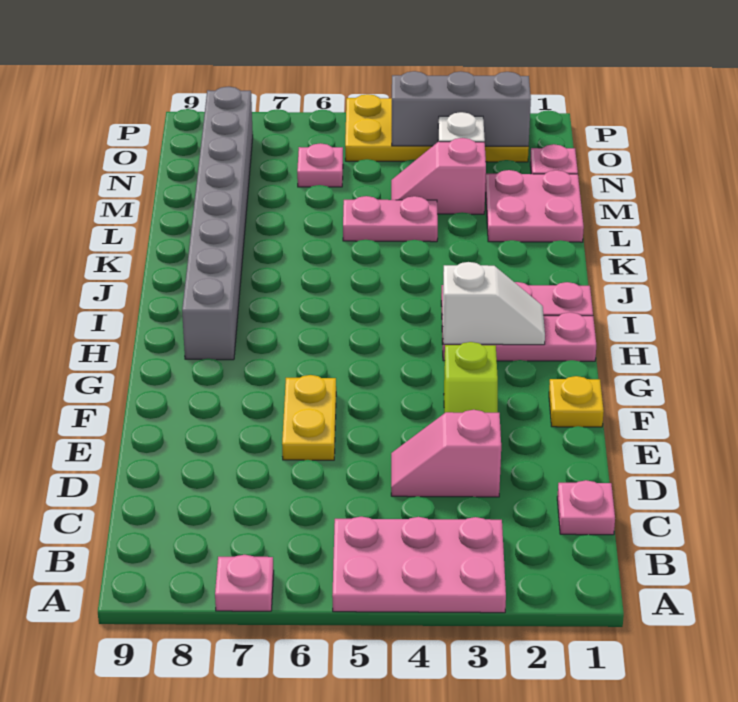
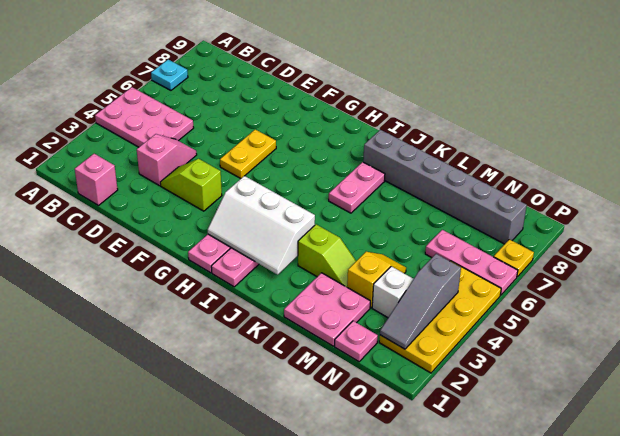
pink 2x3 plate [332,517,506,613] -> pink 2x3 plate turned to [95,87,194,147]
pink 1x1 plate [215,555,274,611] -> cyan 1x1 plate [151,60,188,90]
pink 1x1 plate [557,480,615,535] -> pink 1x1 brick [75,154,118,205]
yellow 1x2 plate [282,375,336,460] -> yellow 1x2 plate turned to [220,129,276,178]
yellow 1x1 plate [549,376,604,427] -> yellow 1x1 plate moved to [494,239,534,277]
white 1x2 slope [442,262,545,345] -> white 2x3 slope [208,176,315,275]
grey 1x8 brick [182,86,253,360] -> grey 1x6 brick [363,130,527,244]
none -> lime 1x2 slope [298,224,356,287]
pink 1x2 plate [343,196,438,242] -> pink 1x2 plate moved to [329,162,385,213]
pink 1x2 slope [391,138,486,214] -> yellow 1x2 slope [347,252,406,308]
pink 1x1 plate [297,143,343,187] -> pink 1x3 plate [425,230,518,295]
grey 1x3 brick [392,71,531,146] -> grey 1x3 slope [380,254,461,349]

